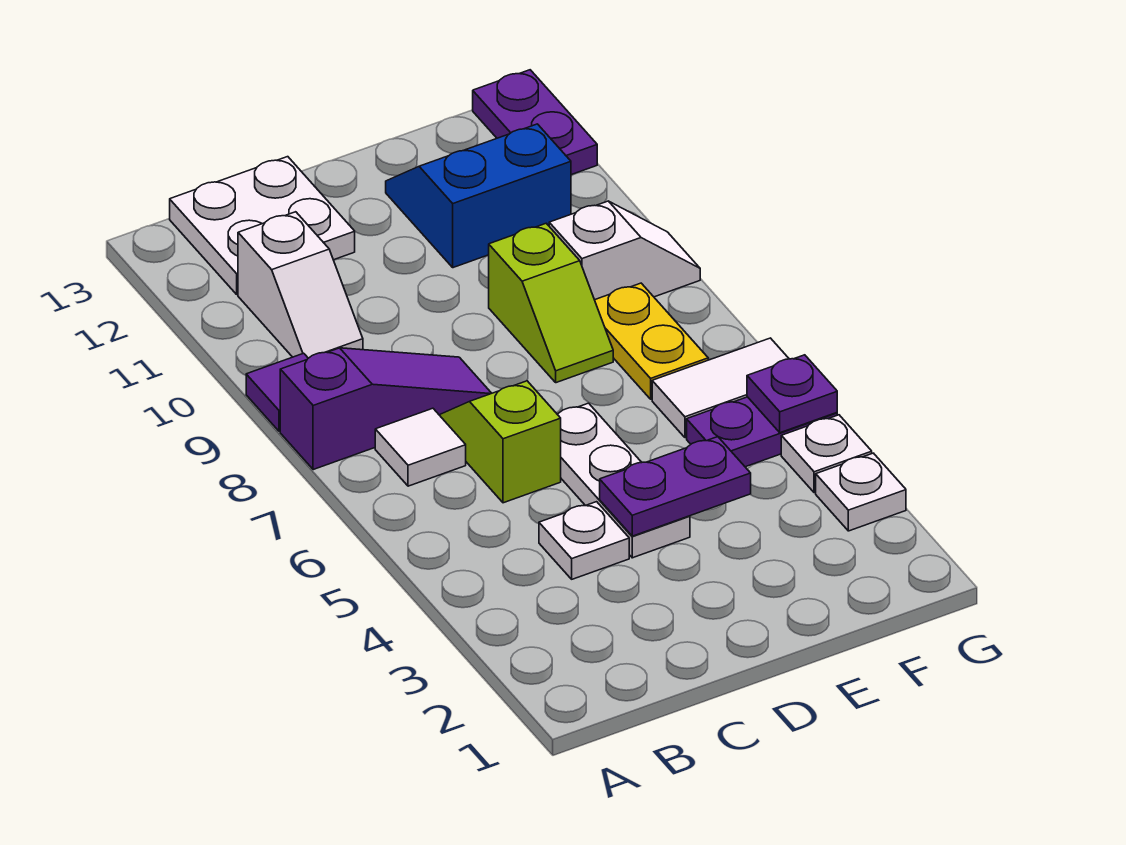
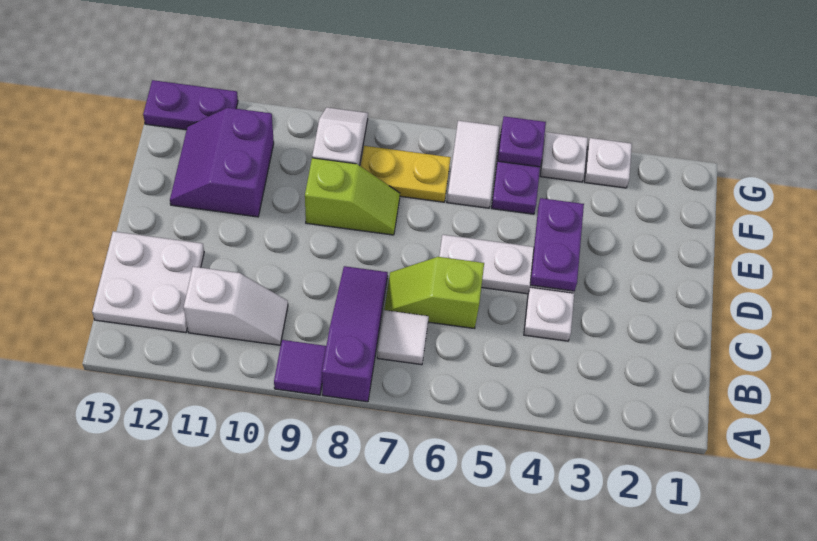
blue 2x2 slope [386,124,571,268] -> purple 2x2 slope [170,108,274,217]

